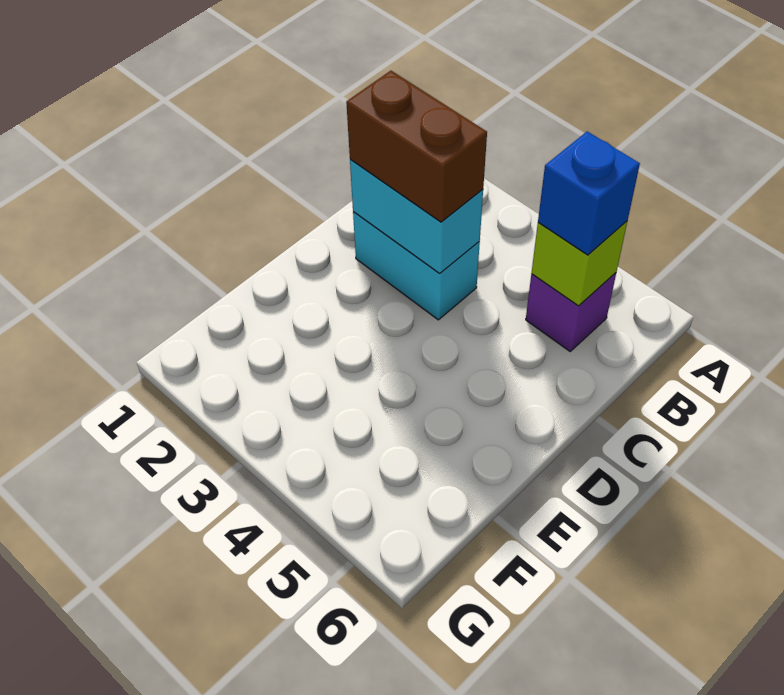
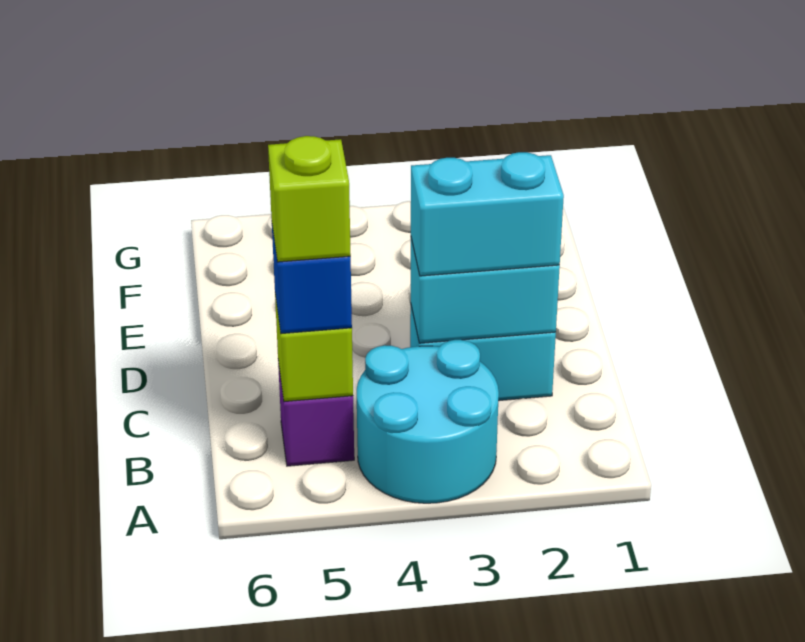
none -> cyan 2x2 round brick [357,340,499,503]
none -> lime 1x1 brick [268,136,351,262]
brown 1x2 brick [346,71,487,222] -> cyan 1x2 brick [411,152,564,276]

